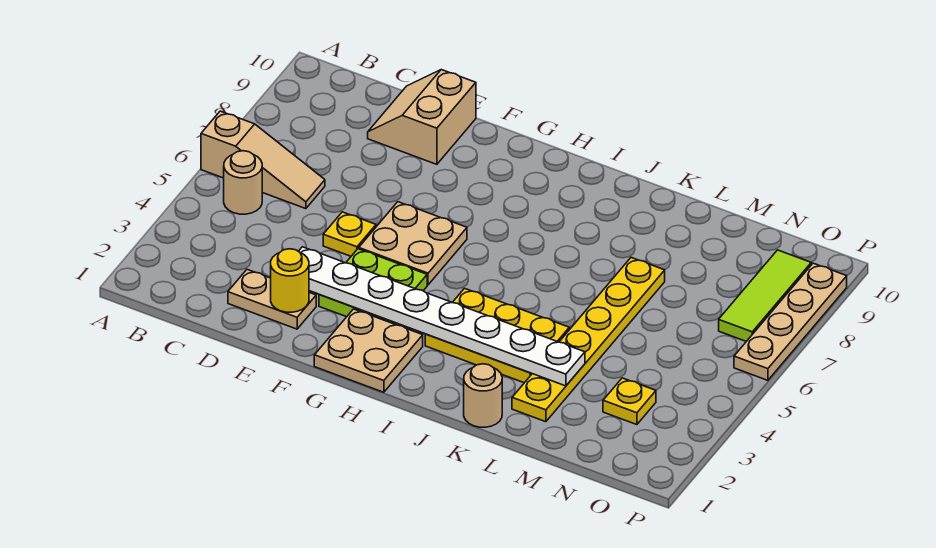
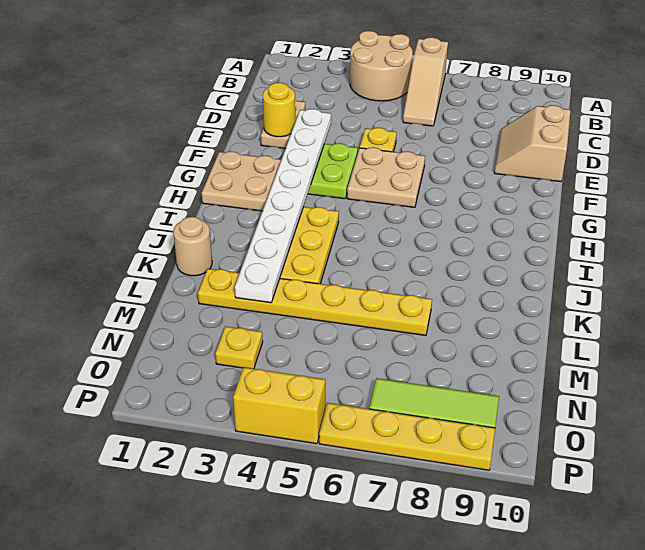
tan 1x1 round brick [224,151,262,214] -> tan 2x2 round brick [350,31,413,101]
tan 2x2 slope [368,70,476,164] -> tan 2x2 slope turned to [494,105,571,182]
none -> yellow 1x2 brick [233,367,325,444]
tan 1x4 plate [734,263,847,380] -> yellow 1x4 plate [319,403,495,470]

